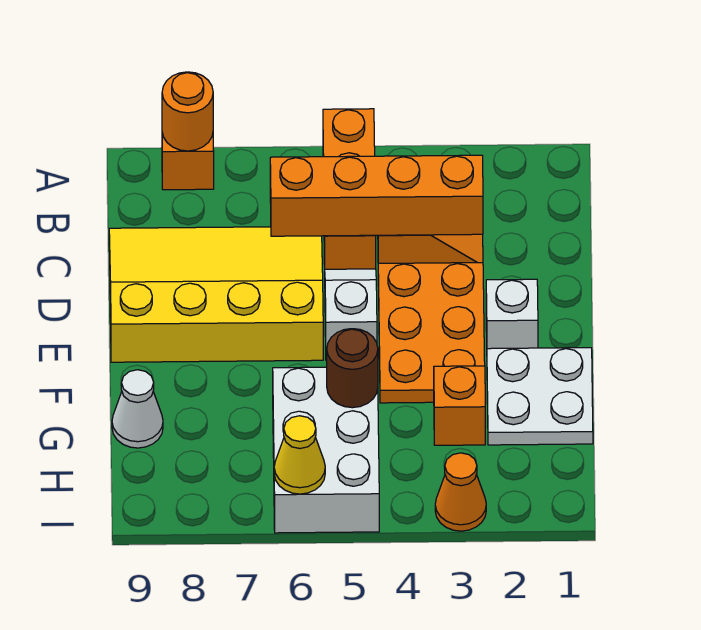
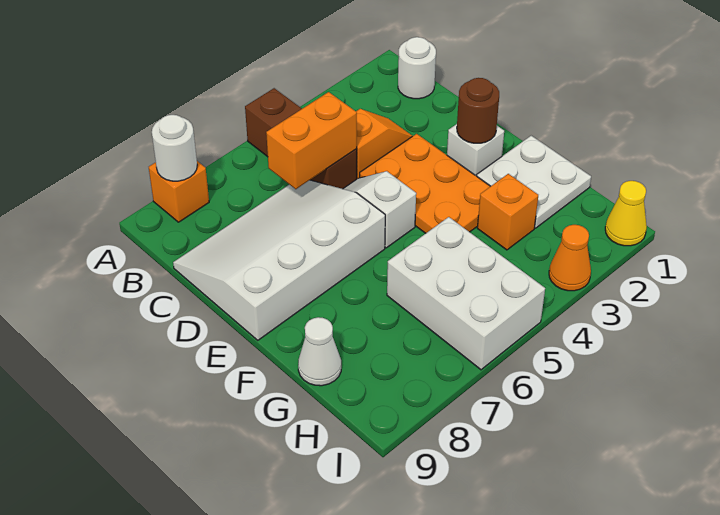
orange 1x3 brick [323,109,376,269] -> brown 1x3 brick [245,88,357,189]
orange 1x1 round brick [162,72,213,151] -> white 1x1 round brick [152,115,197,181]
none -> white 1x1 round brick [398,37,436,99]
orange 1x4 brick [270,155,483,236] -> orange 1x2 brick [266,92,357,189]
yellow 3x4 slope [109,227,323,362] -> white 3x4 slope [173,180,385,340]
brown 1x1 round brick [327,329,378,408] -> brown 1x1 round brick moved to [457,78,499,143]
yellow 1x1 cone [274,416,325,494] -> yellow 1x1 cone moved to [605,181,647,246]

